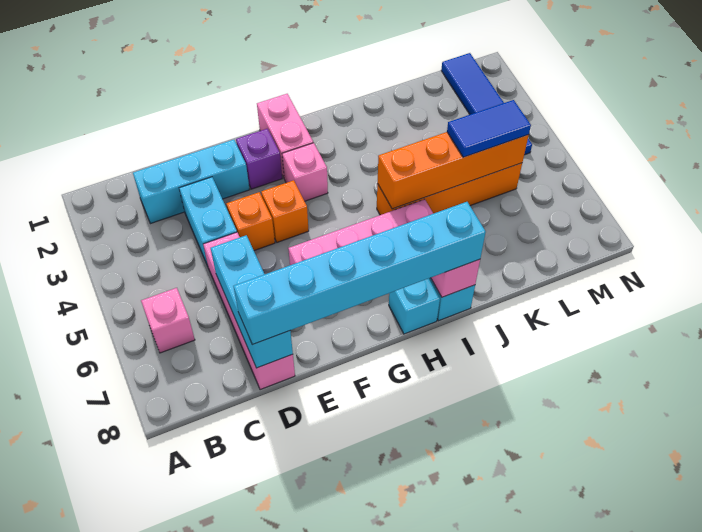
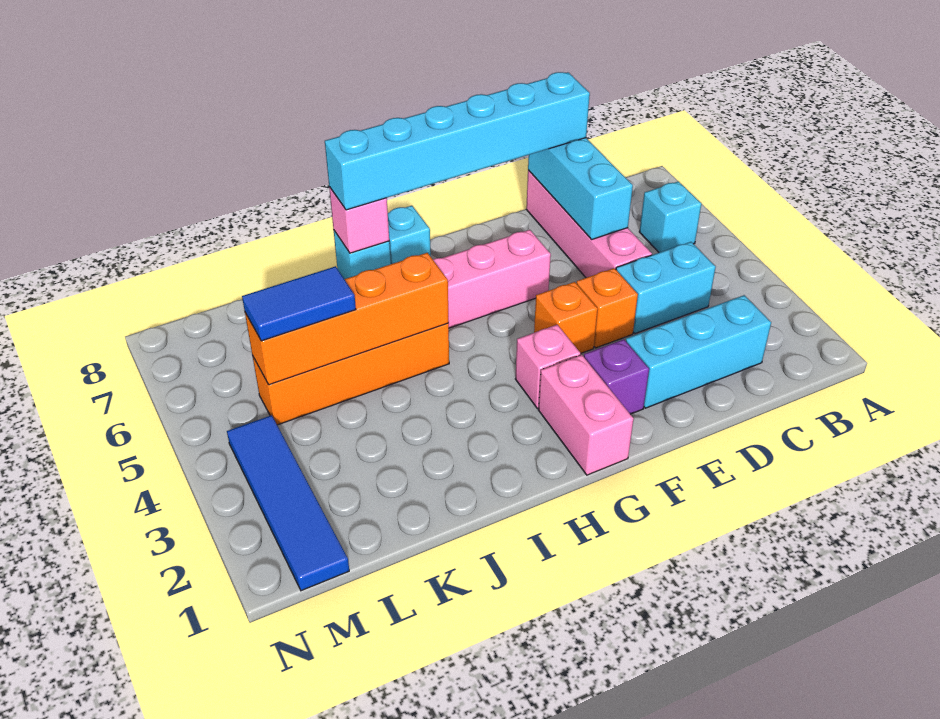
pink 1x1 brick [141,288,195,353] -> cyan 1x1 brick [639,181,701,253]
cyan 1x2 brick [179,177,237,266] -> cyan 1x2 brick turned to [616,242,716,333]

